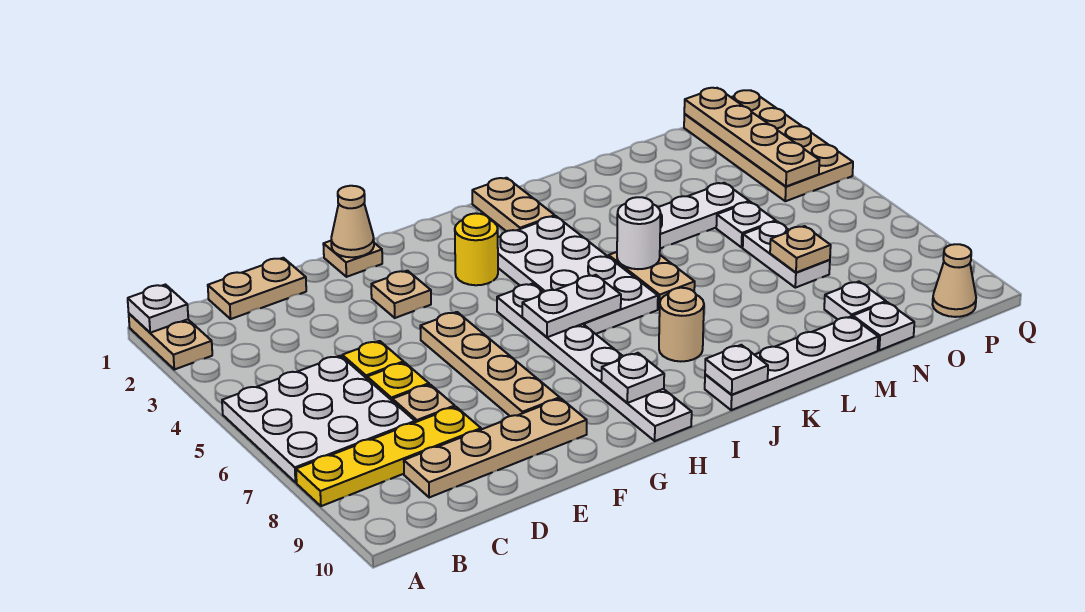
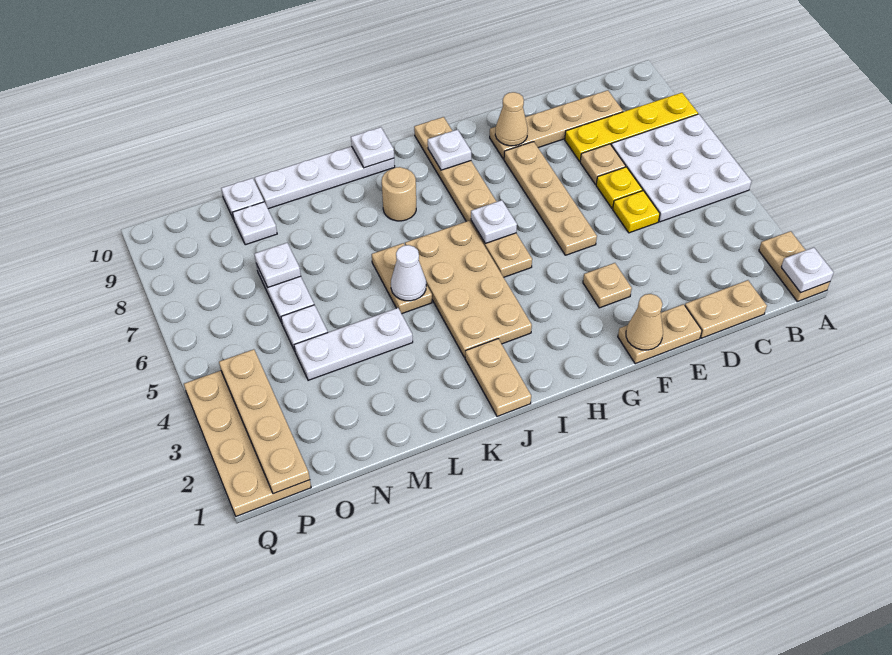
tan 1x1 plate [323,241,382,277] -> tan 1x2 plate [618,304,702,364]
yellow 1x1 round brick [455,213,498,285] -> none
white 1x6 plate [497,284,692,441] -> tan 1x6 plate [414,117,532,277]
white 1x2 plate [522,275,621,337] -> white 1x1 plate [471,200,517,243]
white 2x4 plate [498,216,658,334] -> tan 2x4 plate [405,221,532,358]
white 1x1 round brick [617,197,661,269] -> white 1x1 cone [391,245,426,301]
tan 1x1 plate [770,226,831,273] -> white 1x1 plate [255,243,301,287]
tan 1x1 cone [932,244,976,317] -> tan 1x1 cone moved to [495,92,528,146]

